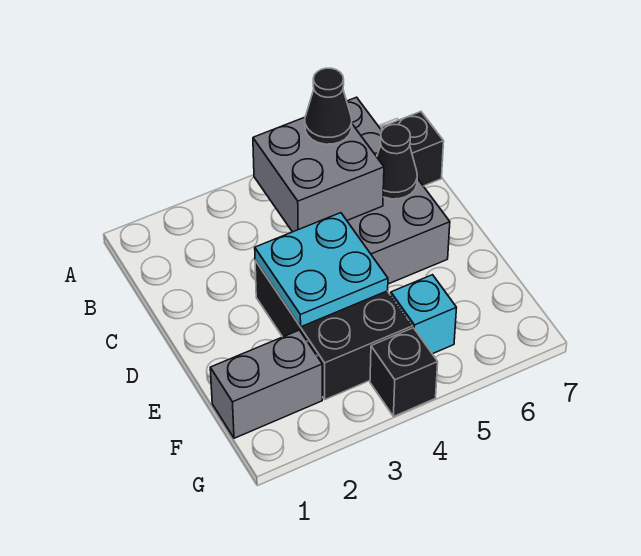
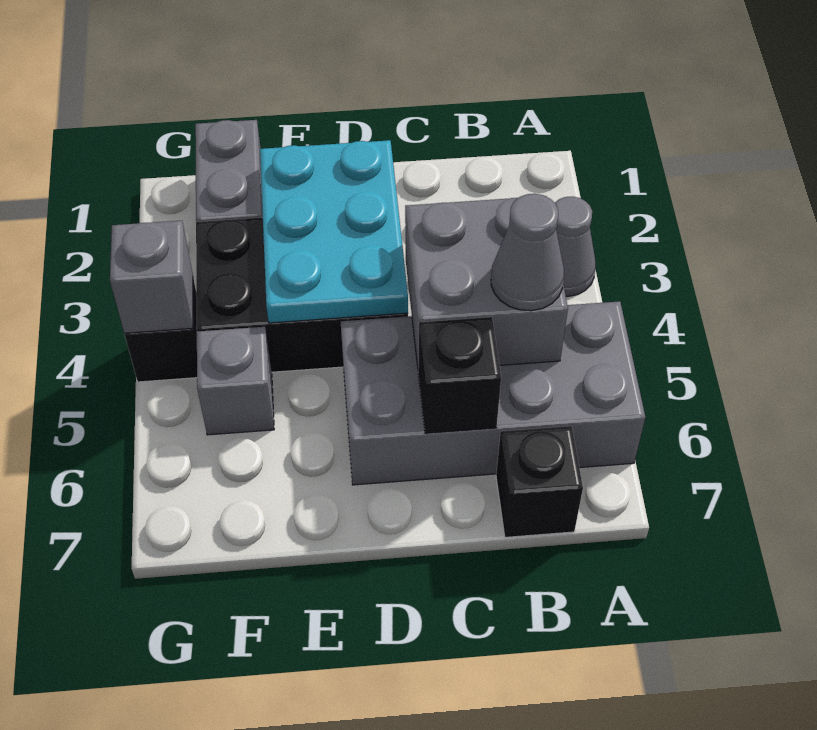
none -> grey 1x1 cone [555,197,596,297]
black 1x1 cone [305,68,352,144] -> grey 1x1 cone [491,194,564,311]
black 1x1 cone [377,125,417,199] -> black 1x1 brick [418,317,501,433]
cyan 2x2 plate [255,213,388,327] -> cyan 2x3 plate [260,140,408,323]
cyan 1x1 brick [391,275,456,354] -> grey 1x1 brick [197,327,274,435]
none -> grey 1x1 brick [110,221,193,333]

